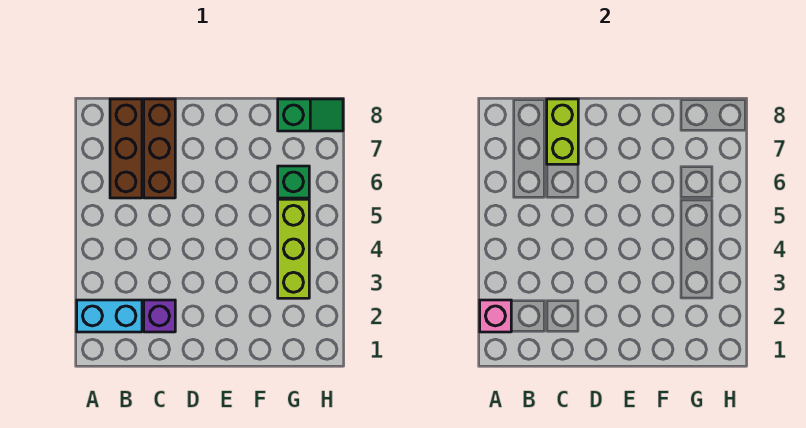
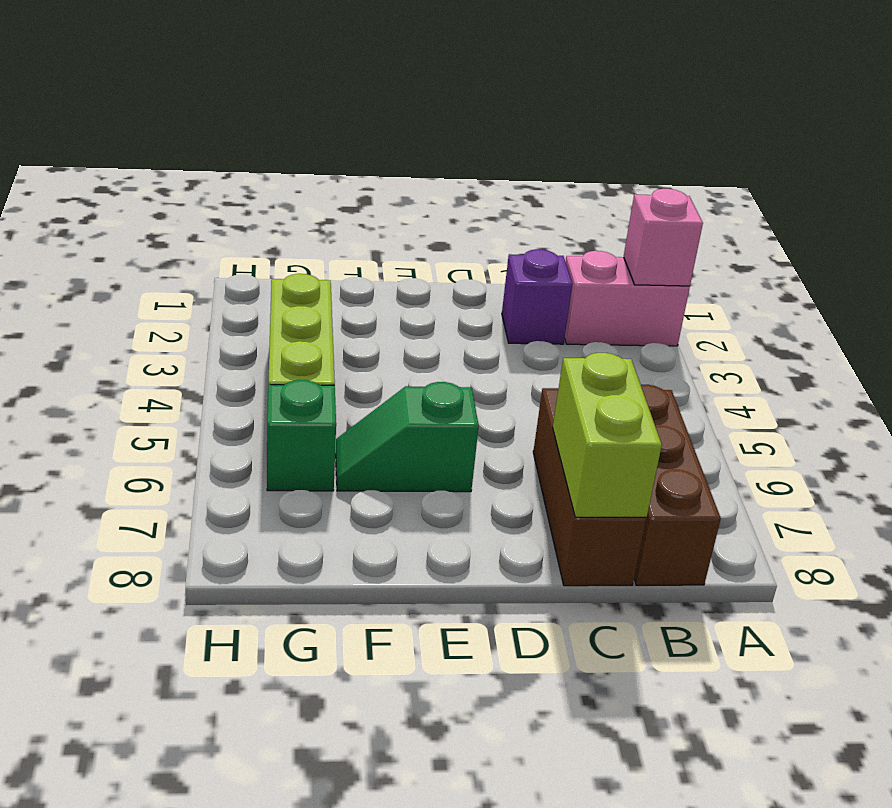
cyan 1x2 brick [77,300,142,332] -> pink 1x2 brick [565,251,690,346]
green 1x2 slope [278,99,343,131] -> green 1x2 slope moved to [336,382,479,492]

